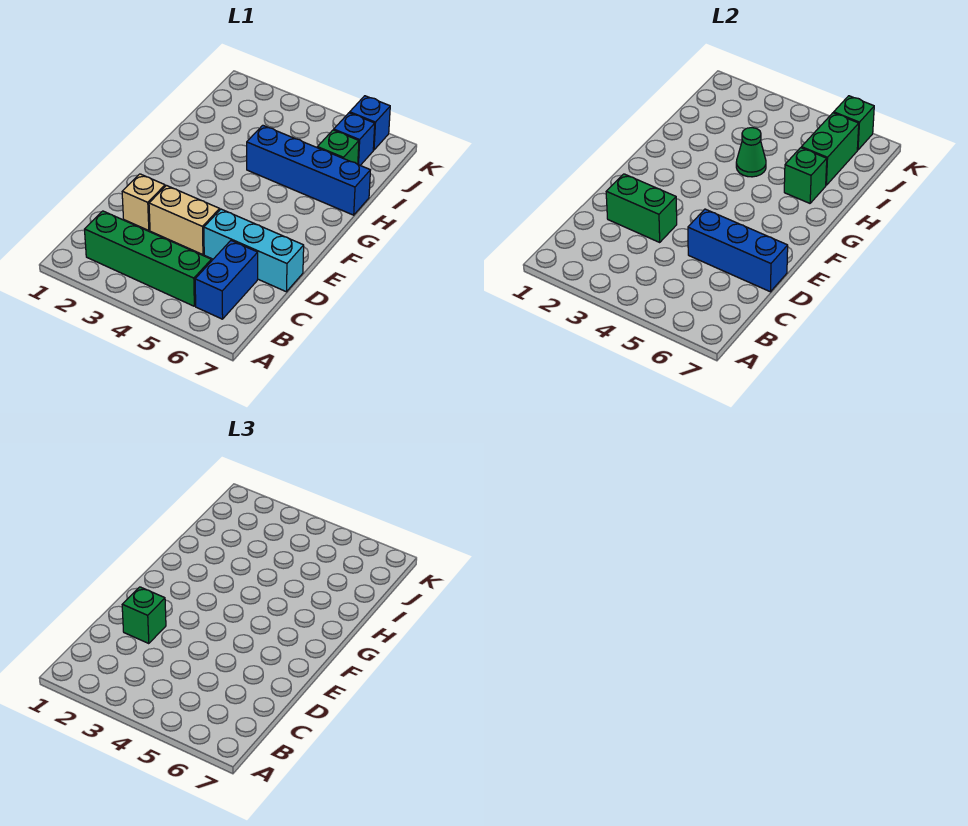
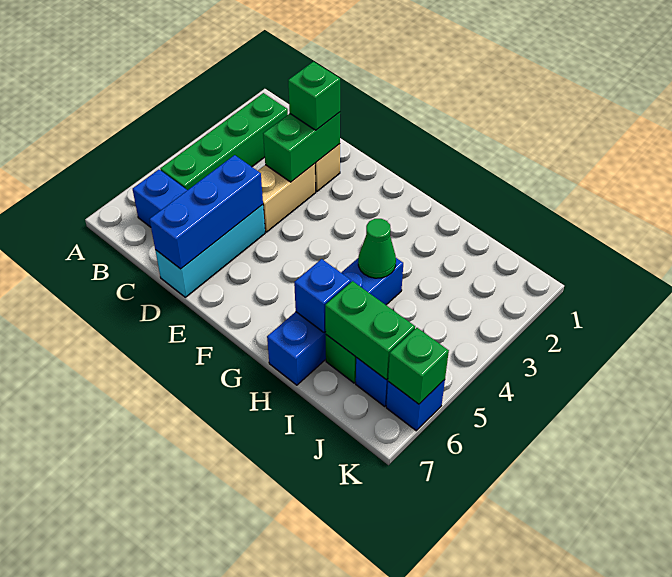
green 1x1 brick [784,148,827,203] -> blue 1x1 brick [294,259,351,333]

